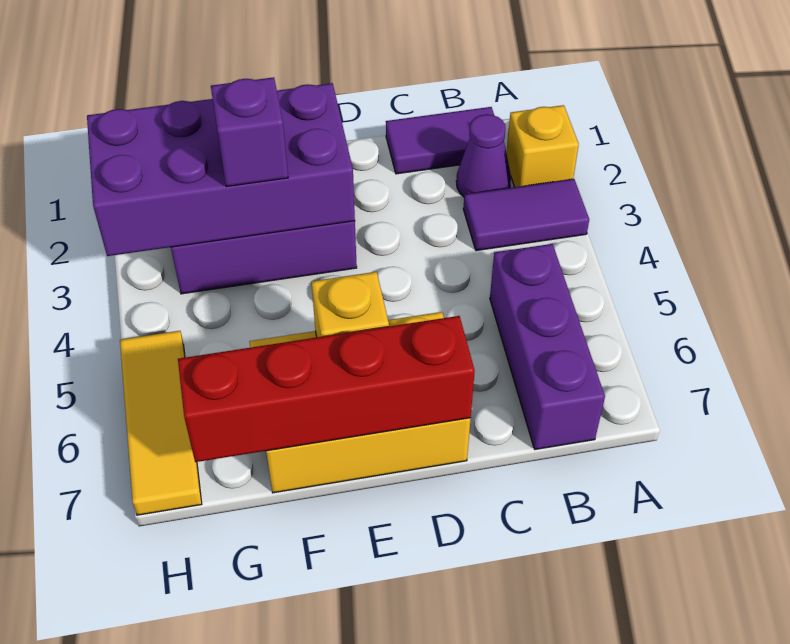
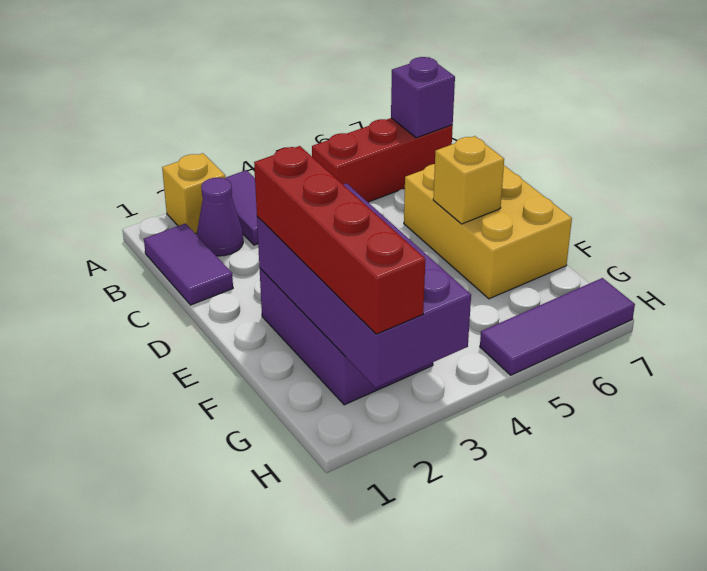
purple 1x3 brick [490,244,605,449] -> red 1x3 brick [312,118,453,202]
red 1x4 brick [178,316,475,462] -> red 1x4 brick moved to [254,146,425,334]
purple 1x1 brick [211,77,288,187] -> purple 1x1 brick moved to [391,57,455,138]
yellow 1x3 tile [120,331,202,515] -> purple 1x3 tile [480,278,635,375]

